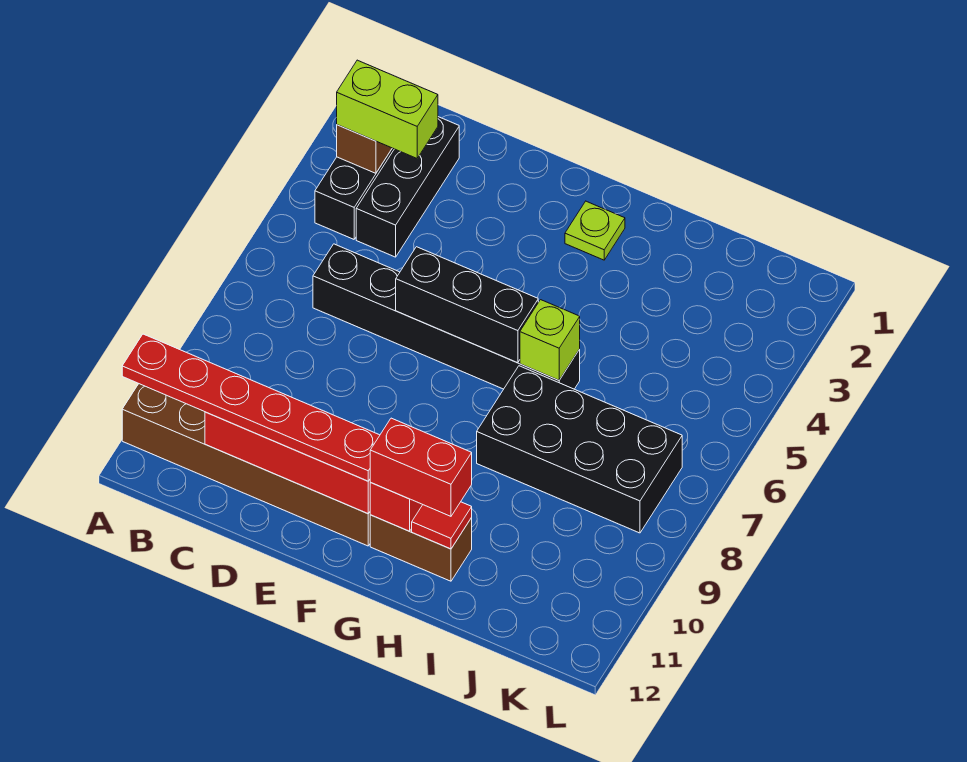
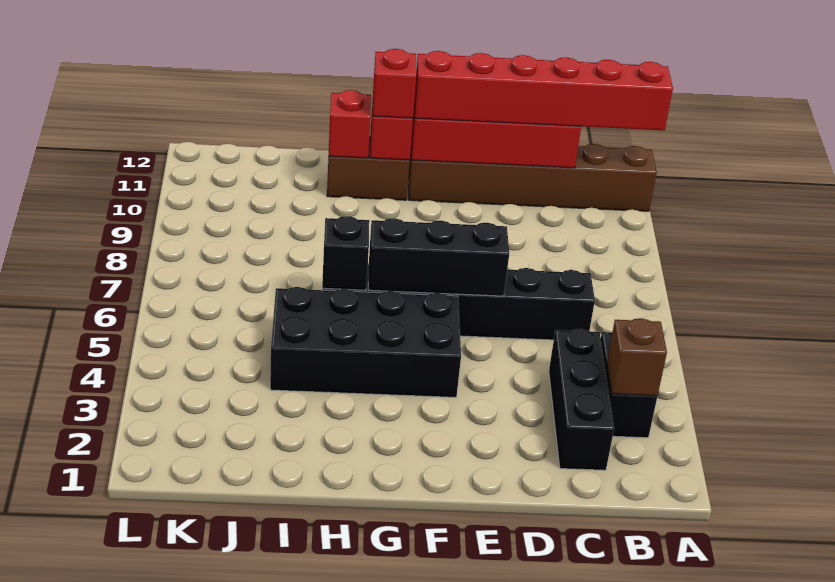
red 1x6 plate [122,334,380,481] -> red 1x6 brick [415,51,673,130]
lime 1x2 brick [337,60,438,158] -> none
lime 1x1 plate [565,201,625,260] -> none
red 1x2 brick [370,418,472,516] -> red 1x1 brick [373,49,416,118]
lime 1x1 brick [520,300,580,380] -> black 1x1 brick [322,216,369,290]
black 2x4 brick [477,366,682,533] -> black 2x4 brick moved to [270,287,461,397]
red 1x1 tile [412,502,472,549] -> red 1x1 brick [329,90,371,158]

